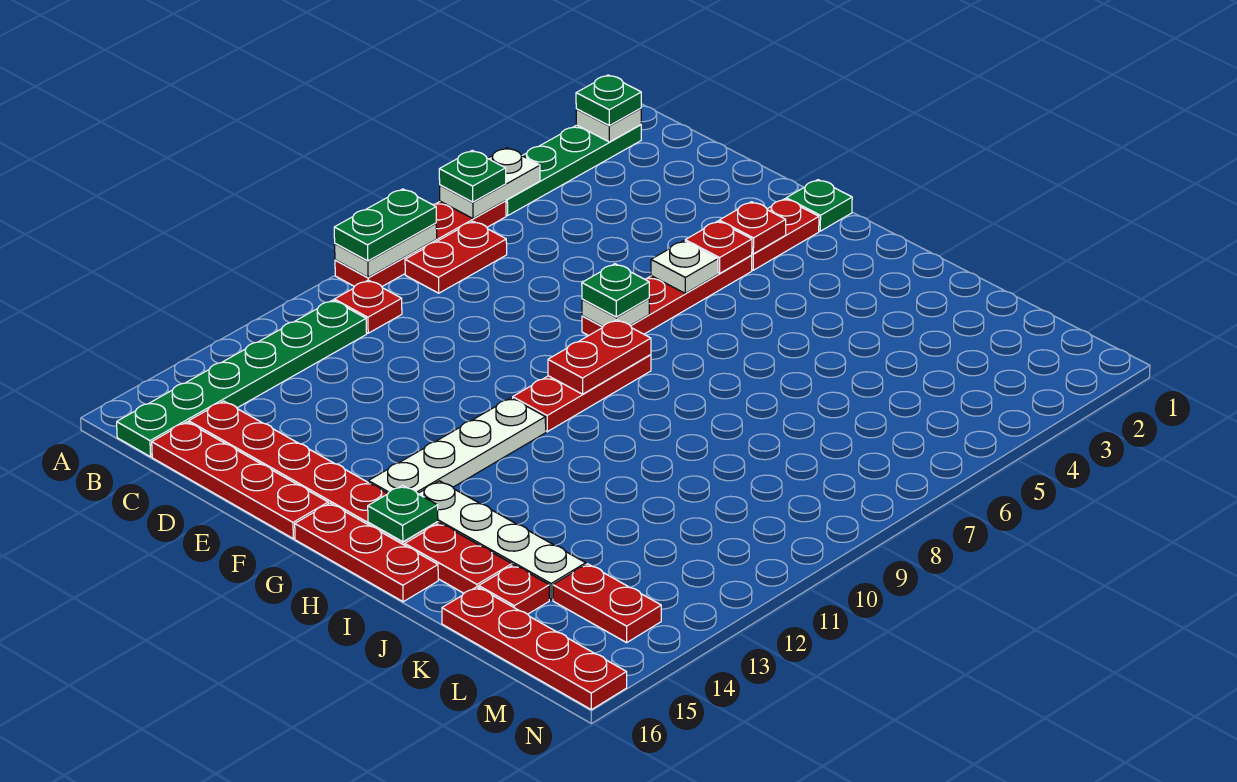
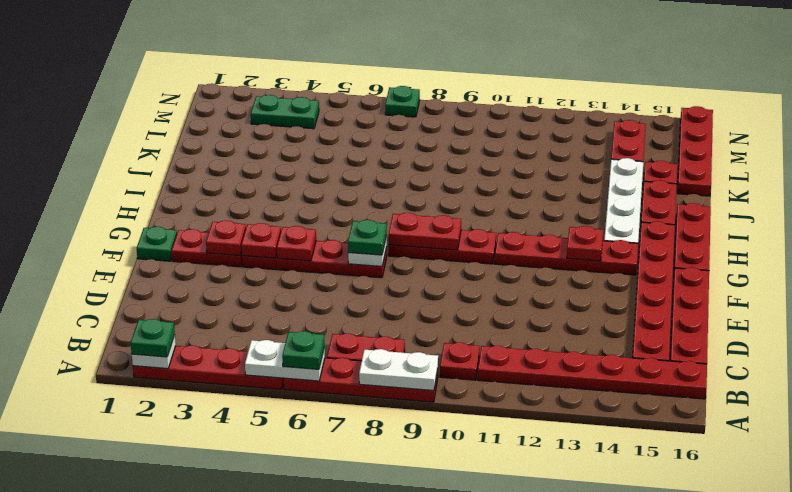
green 1x4 plate [506,125,641,216] -> red 1x4 plate [133,345,283,390]
green 1x2 plate [334,189,436,261] -> green 1x2 plate moved to [251,95,319,129]
green 1x6 plate [117,300,367,457] -> red 1x6 plate [478,346,707,399]
white 1x1 plate [651,241,718,293] -> red 1x1 plate [277,226,316,261]
white 1x4 plate [368,398,546,494] -> red 1x4 plate [495,232,638,275]
none -> red 1x1 plate [567,226,603,261]
green 1x1 plate [368,485,438,542] -> green 1x1 plate moved to [385,86,420,117]

